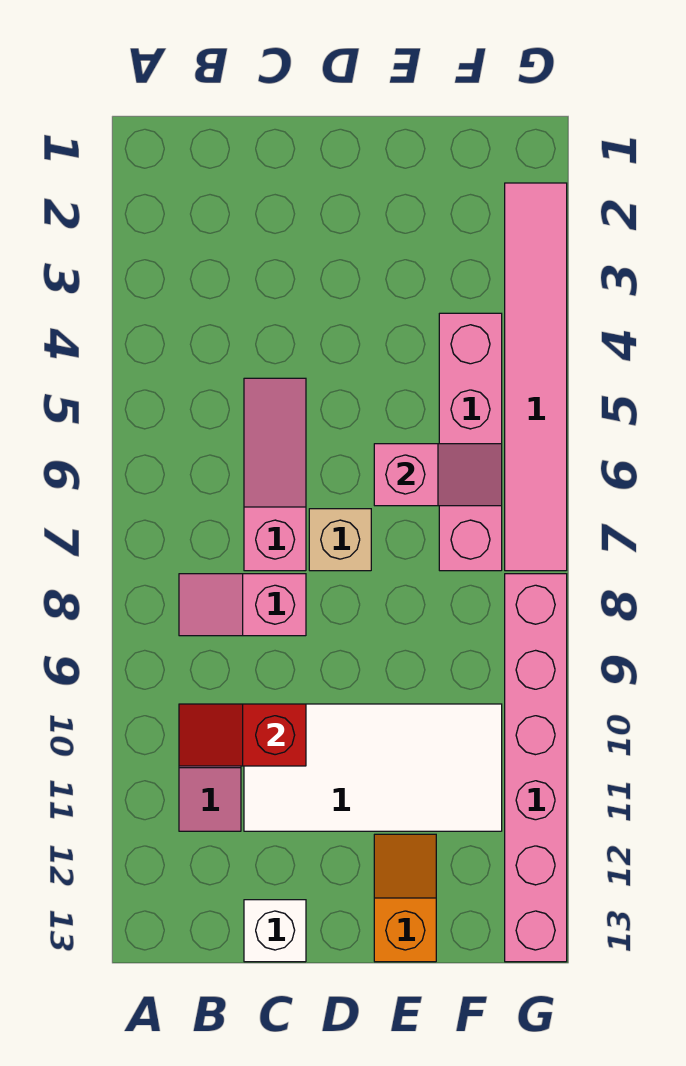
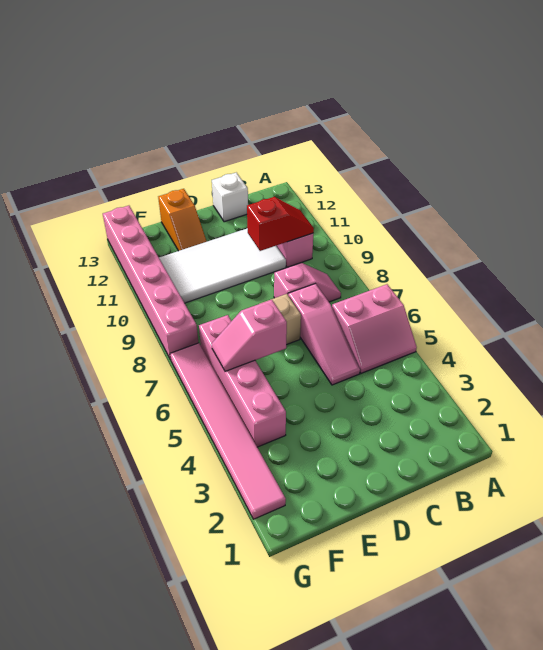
none -> pink 2x2 slope [332,284,417,373]

